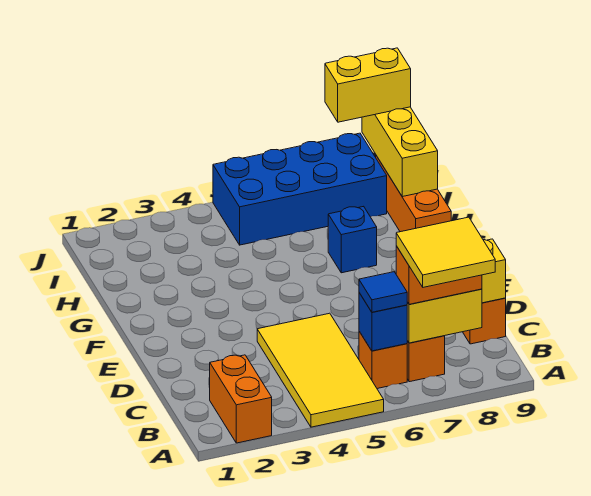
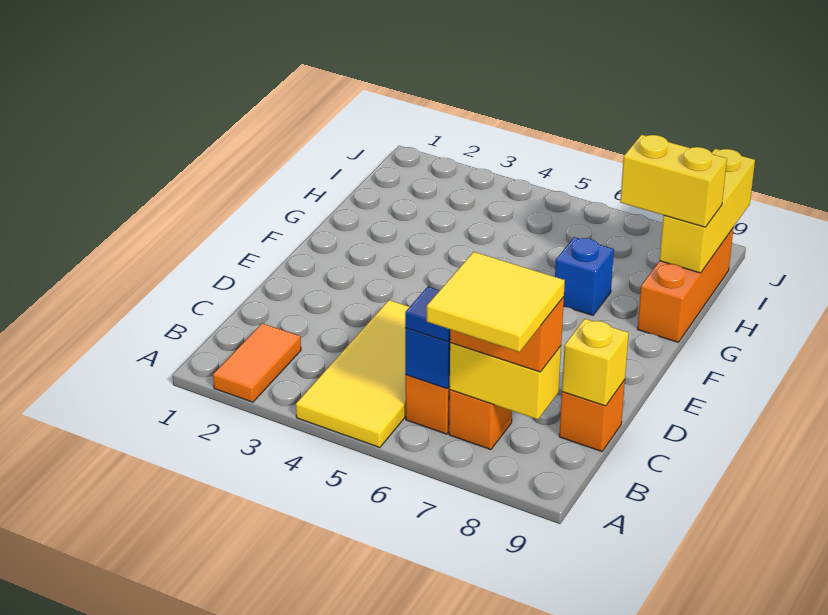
orange 1x2 brick [210,355,272,443] -> orange 1x2 tile [213,323,301,402]
blue 2x4 brick [213,133,387,245] -> none
yellow 1x2 brick [325,48,411,122] -> yellow 1x2 brick moved to [620,135,727,227]

